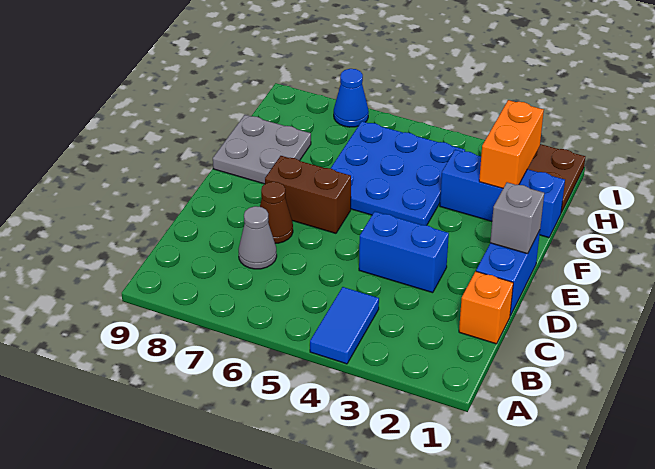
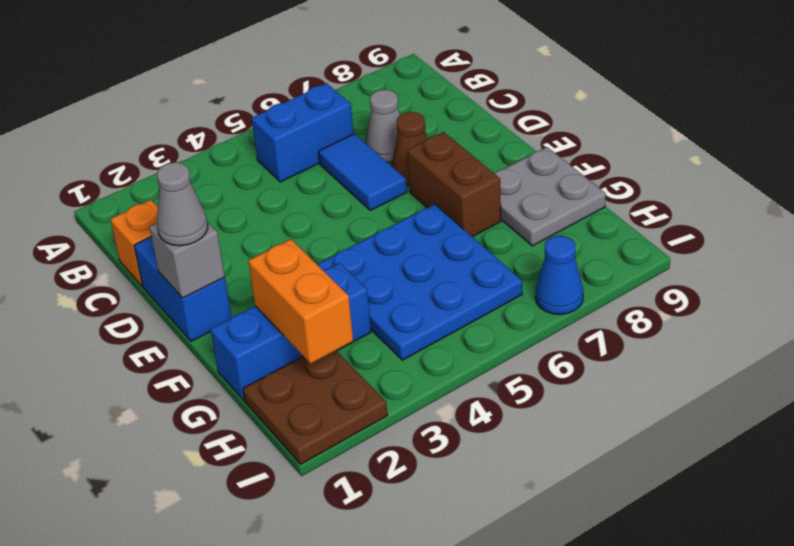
blue 1x2 tile [310,287,379,364] -> blue 1x2 tile moved to [319,134,407,210]
blue 1x2 brick [359,212,449,293] -> blue 1x2 brick moved to [252,83,353,182]
none -> grey 1x1 cone [157,162,208,246]
brown 1x2 brick [265,156,351,233] -> brown 1x2 brick turned to [407,132,501,237]

